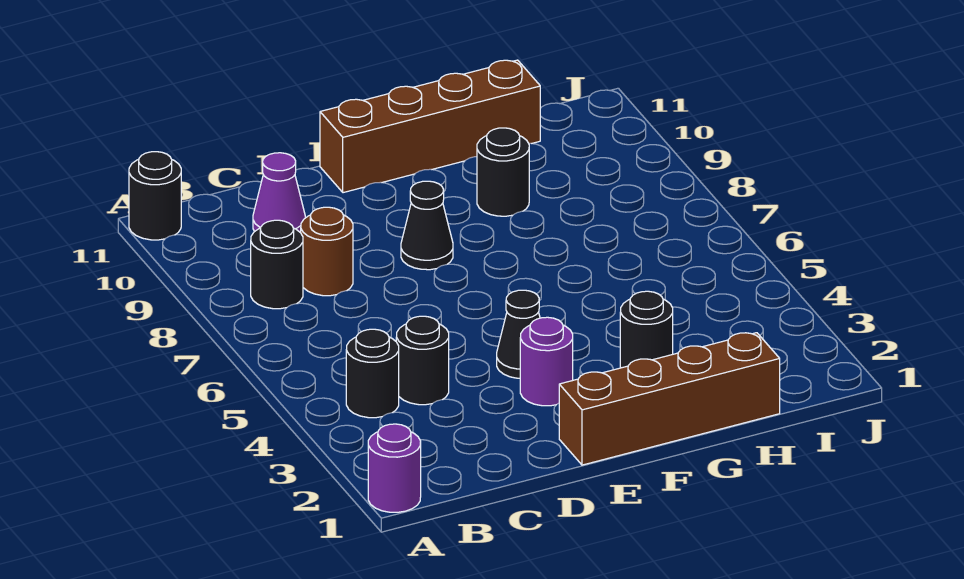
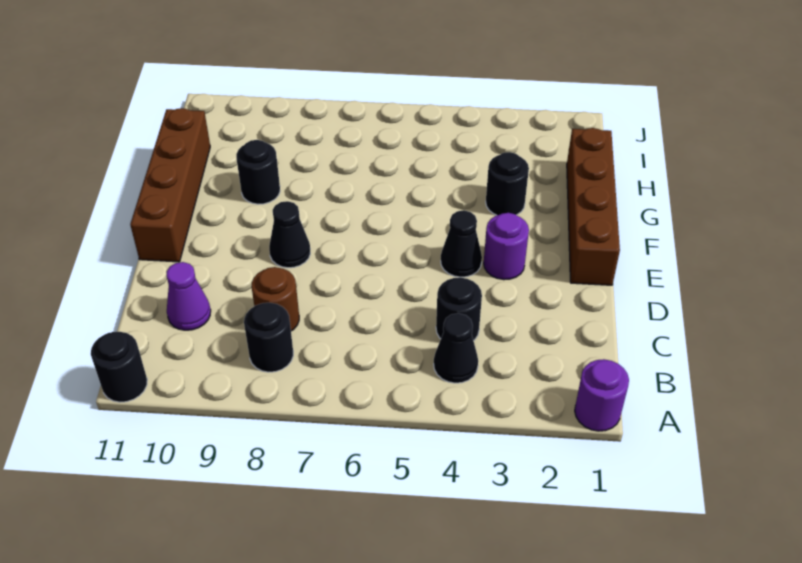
black 1x1 round brick [346,329,399,418] -> black 1x1 cone [434,313,478,383]

